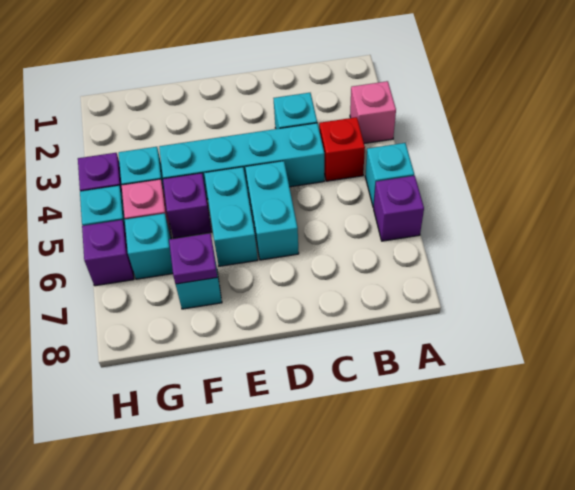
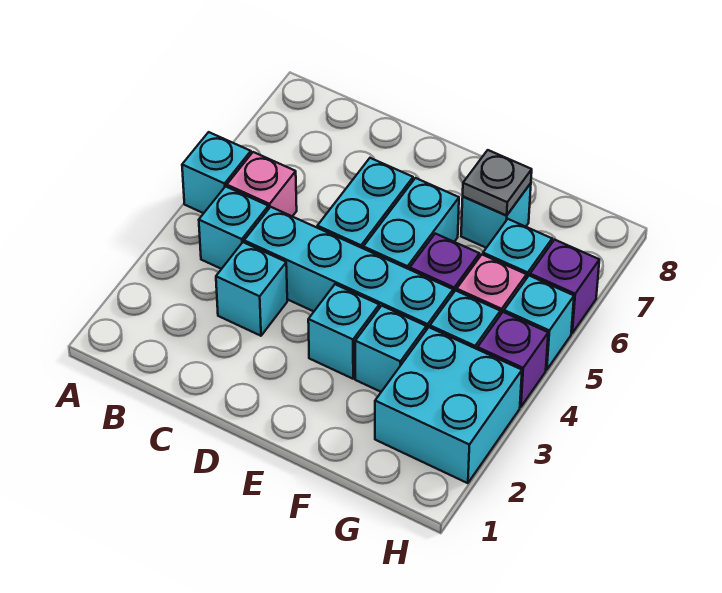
pink 1x1 brick [350,81,396,143] -> pink 1x1 brick moved to [227,152,297,216]
purple 1x1 brick [374,176,424,241] -> none
red 1x1 brick [319,117,365,181] -> cyan 1x1 brick [199,186,268,269]
none -> cyan 1x1 brick [308,284,379,379]
none -> cyan 1x1 brick [355,306,426,392]
purple 1x1 plate [169,233,217,284] -> grey 1x1 plate [463,150,532,215]
none -> cyan 2x2 brick [375,327,522,483]

